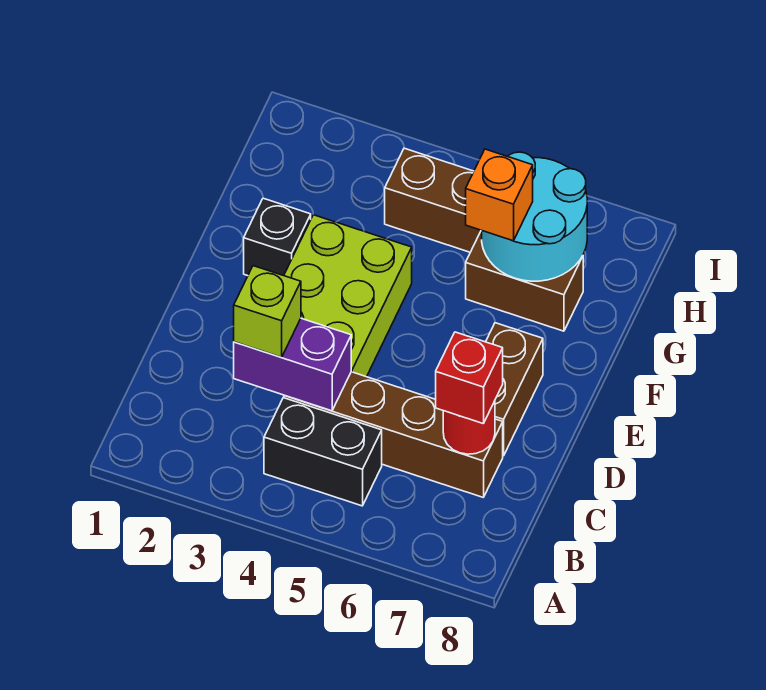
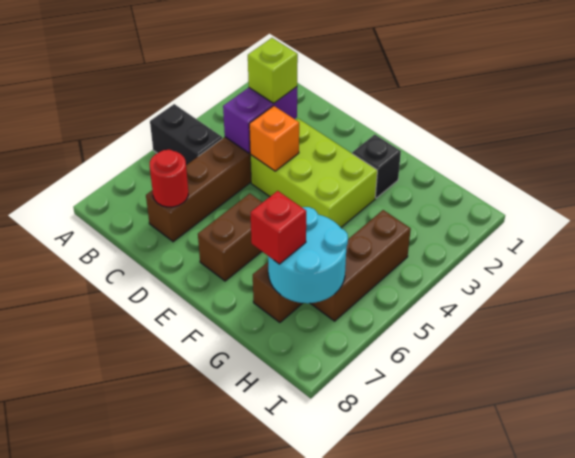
black 1x2 brick [264,398,382,506] -> black 1x2 brick turned to [150,104,222,165]
red 1x1 brick [436,332,503,424] -> red 1x1 brick moved to [251,191,306,264]
brown 1x2 brick [486,323,543,456] -> brown 1x2 brick turned to [198,194,263,281]
orange 1x1 brick [466,149,533,241] -> orange 1x1 brick moved to [249,106,299,171]

